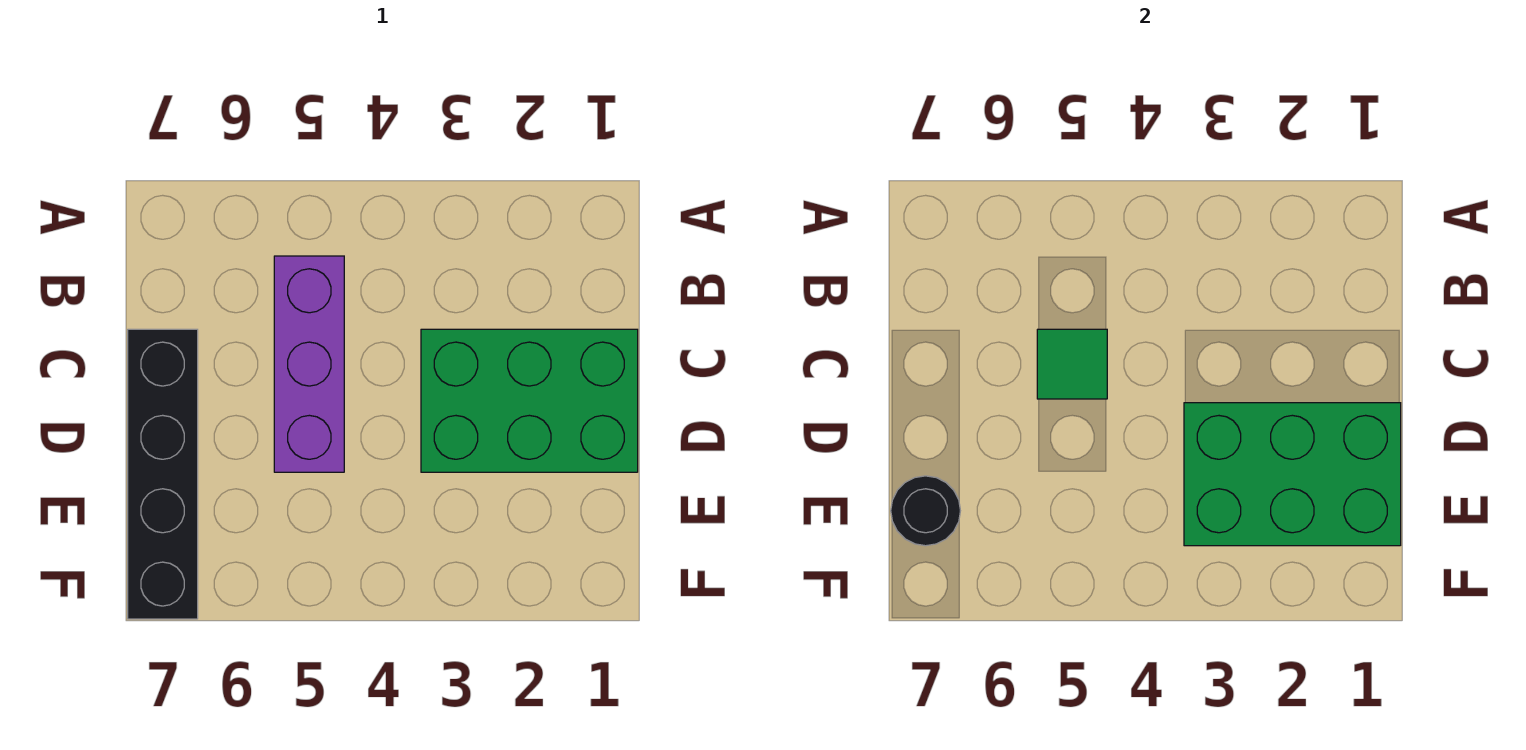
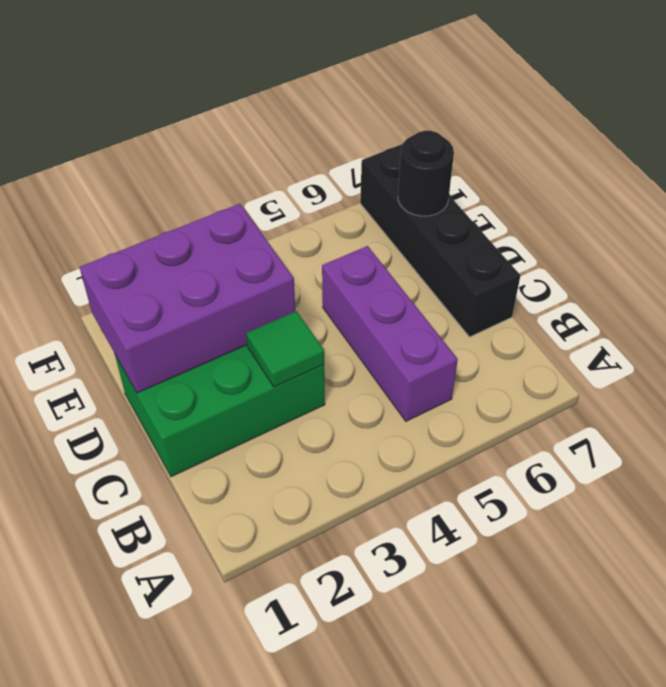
green 1x1 tile [1037,329,1107,399] -> green 1x1 tile moved to [246,311,324,387]
green 2x3 brick [1184,403,1401,546] -> purple 2x3 brick [80,204,295,393]

